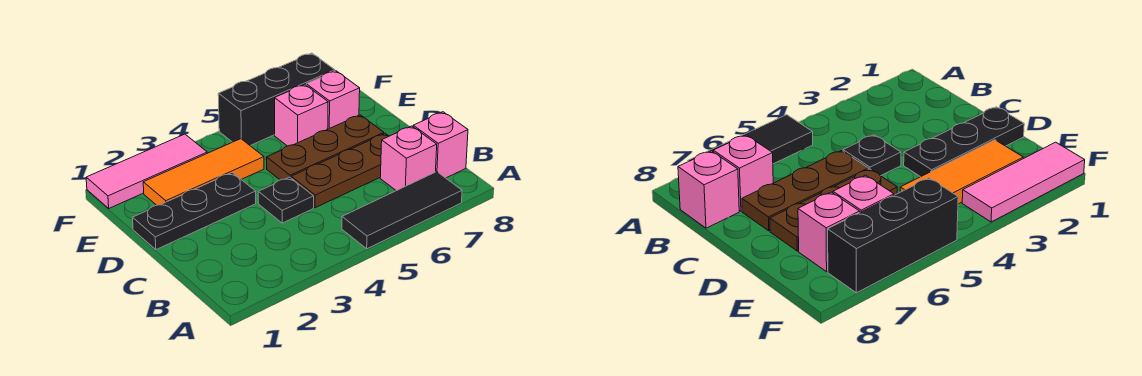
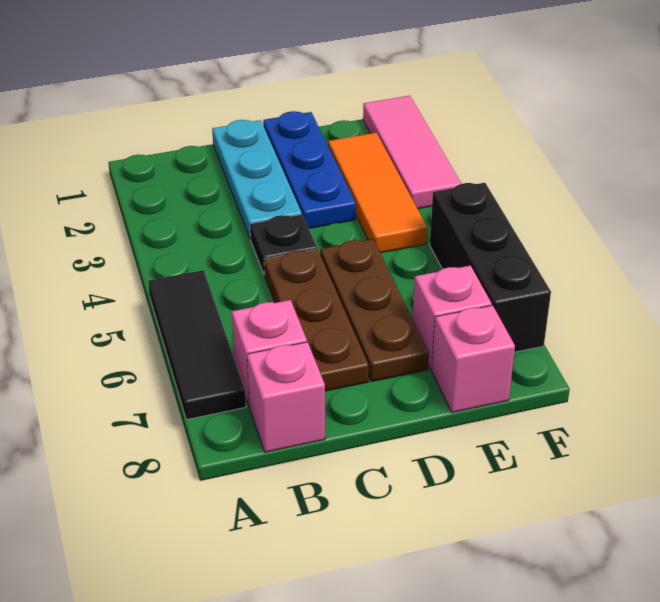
none -> cyan 1x3 plate [212,120,302,239]
black 1x3 plate [133,172,256,250] -> blue 1x3 plate [263,111,356,228]
pink 1x1 brick [275,84,328,146] -> pink 1x1 brick moved to [432,305,515,413]

